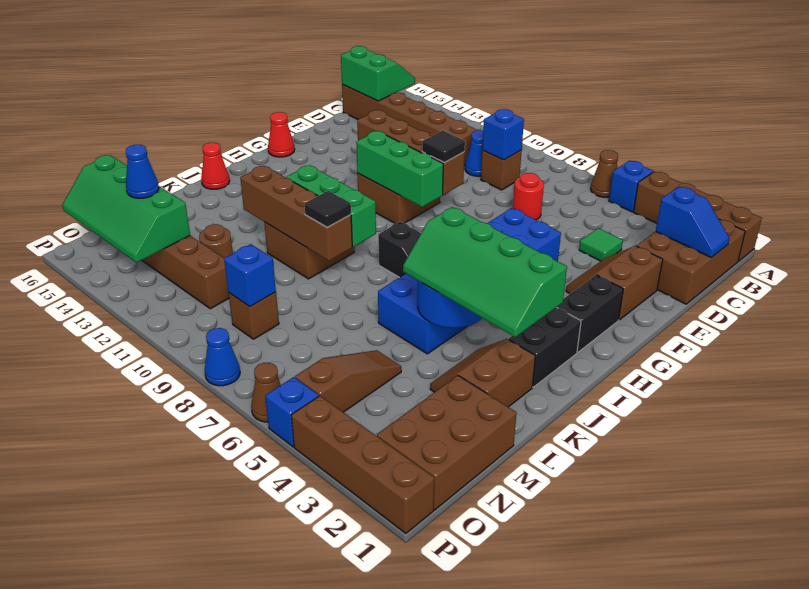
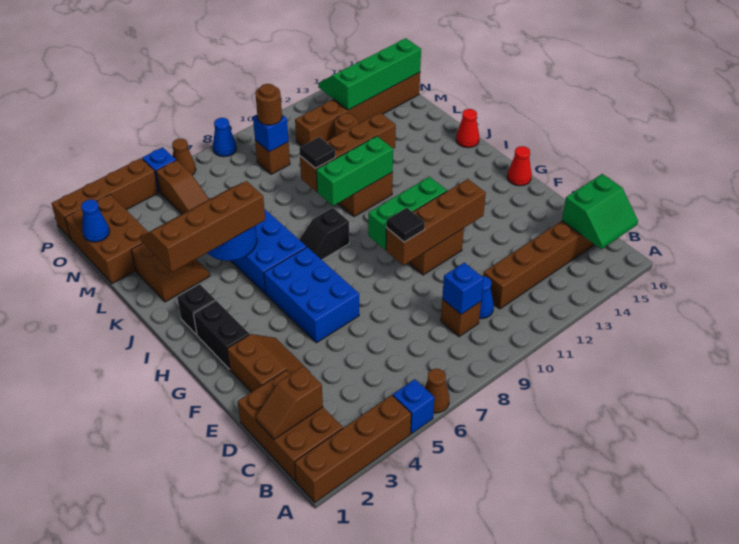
blue 1x2 slope [656,187,729,257] -> brown 1x2 slope [255,366,323,439]
green 1x1 tile [579,228,623,261] -> none
red 1x1 round brick [513,173,544,220] -> none
black 1x2 brick [509,307,581,387] -> black 1x1 brick [177,284,216,335]
green 2x4 slope [403,207,567,337] -> brown 2x4 slope [140,181,265,272]
none -> brown 1x1 round brick [255,84,282,125]
blue 1x1 cone [126,145,159,198] -> blue 1x1 cone moved to [81,200,109,242]

